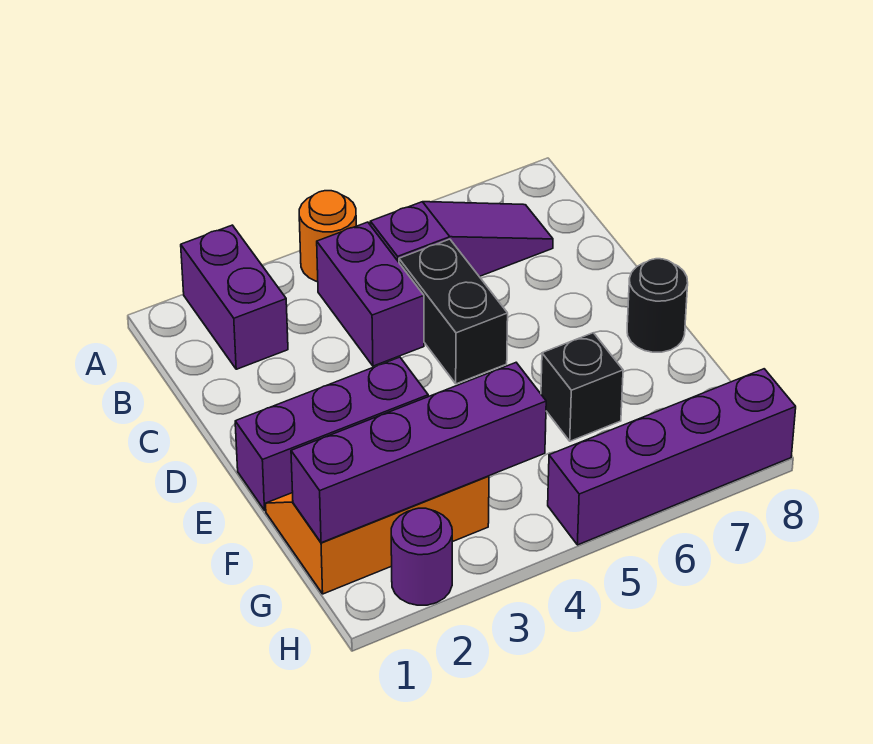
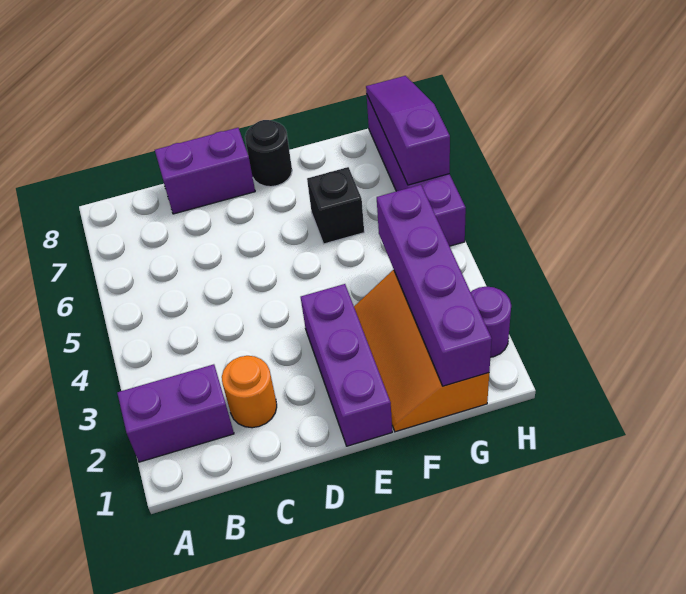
orange 1x1 round brick [299,191,356,282] -> orange 1x1 round brick moved to [222,356,277,428]
purple 1x2 brick [317,222,424,366] -> purple 1x2 brick moved to [155,128,255,214]
purple 1x3 slope [370,202,553,277] -> purple 1x3 slope moved to [366,76,450,185]
black 1x2 brick [399,239,508,384] -> none

